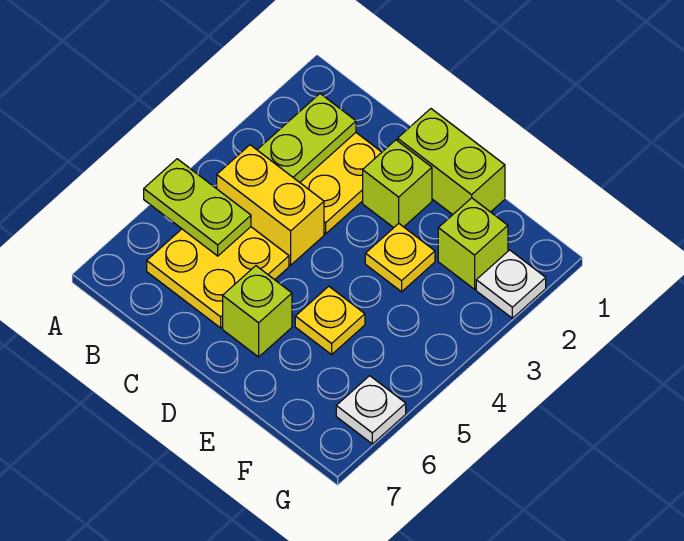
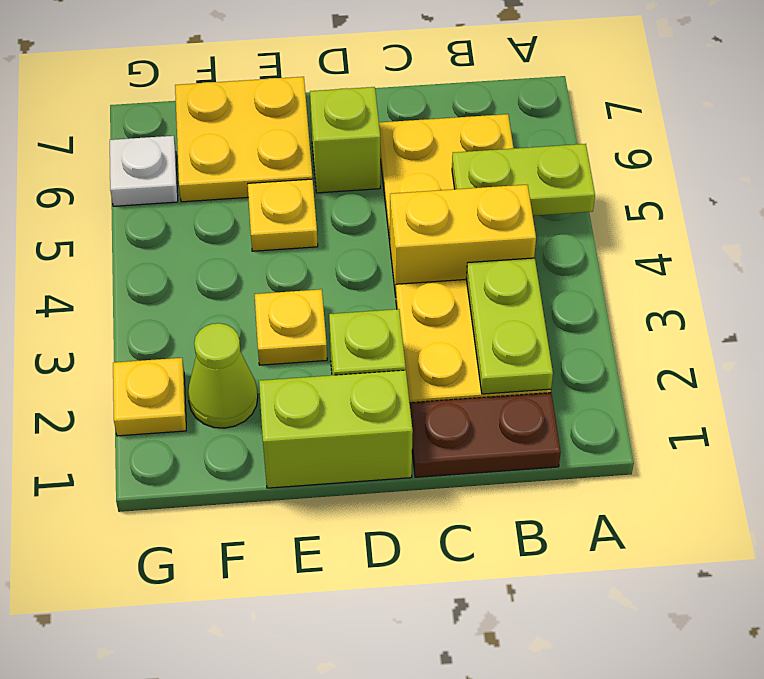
none -> brown 1x2 plate [410,393,561,477]
none -> yellow 2x2 plate [175,77,313,202]
lime 1x1 brick [438,198,508,289] -> lime 1x1 cone [188,323,258,428]
white 1x1 plate [476,250,546,318] -> yellow 1x1 plate [113,358,186,436]

